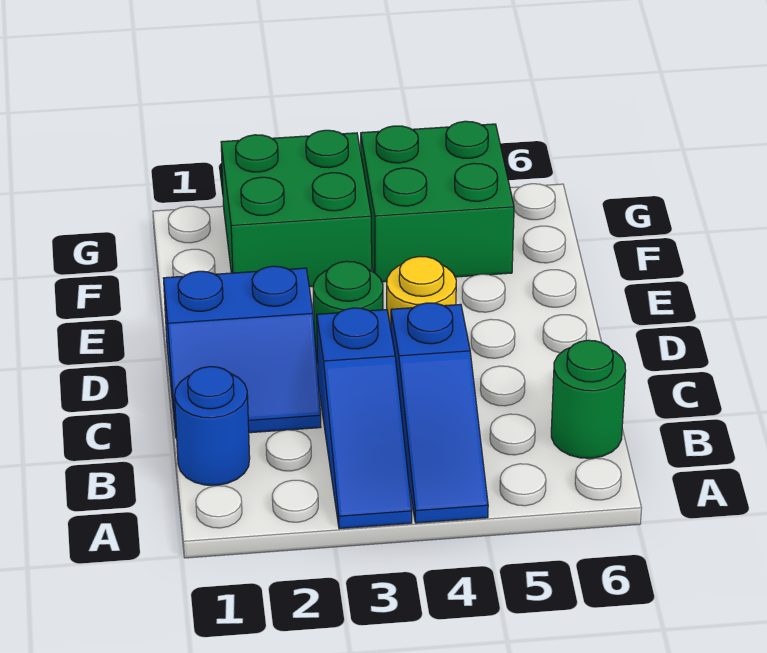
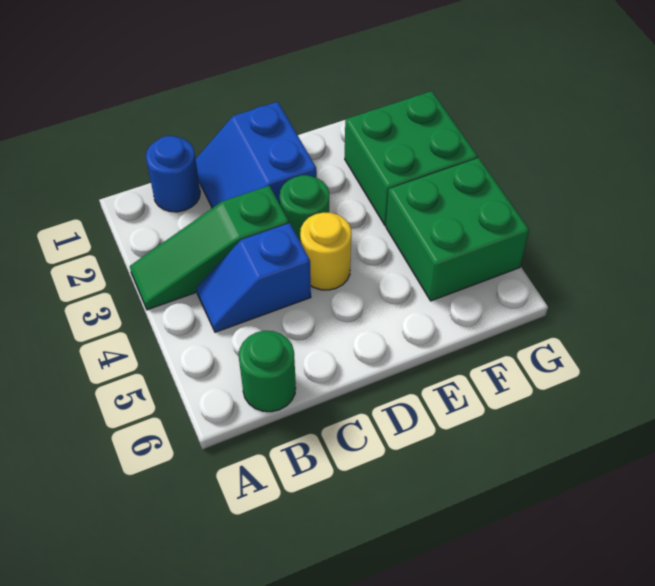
blue 1x3 slope [317,308,412,529] -> green 1x3 slope [130,186,289,310]
blue 1x3 slope [391,303,488,523] -> blue 1x2 slope [196,223,311,332]

